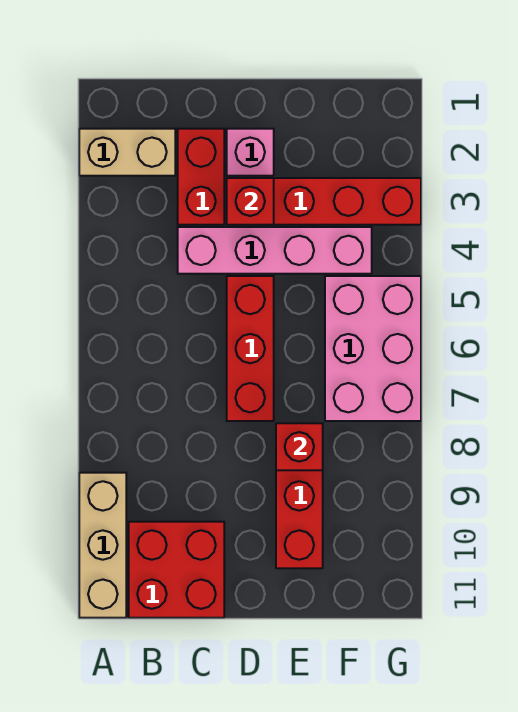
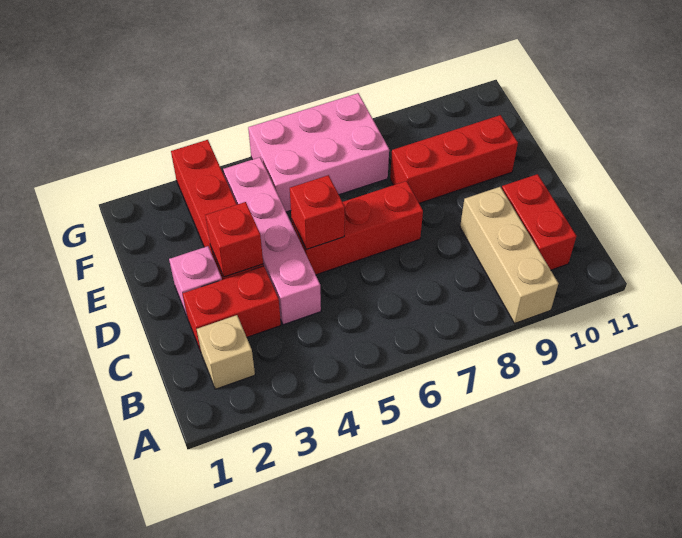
tan 1x2 brick [79,129,175,176] -> tan 1x1 brick [197,315,255,389]
tan 1x3 brick [79,473,126,618] -> tan 1x3 brick turned to [460,187,558,323]
red 2x2 brick [129,522,224,618] -> red 1x2 brick [502,174,576,270]
red 1x1 brick [276,423,323,470] -> red 1x1 brick moved to [290,175,345,250]

